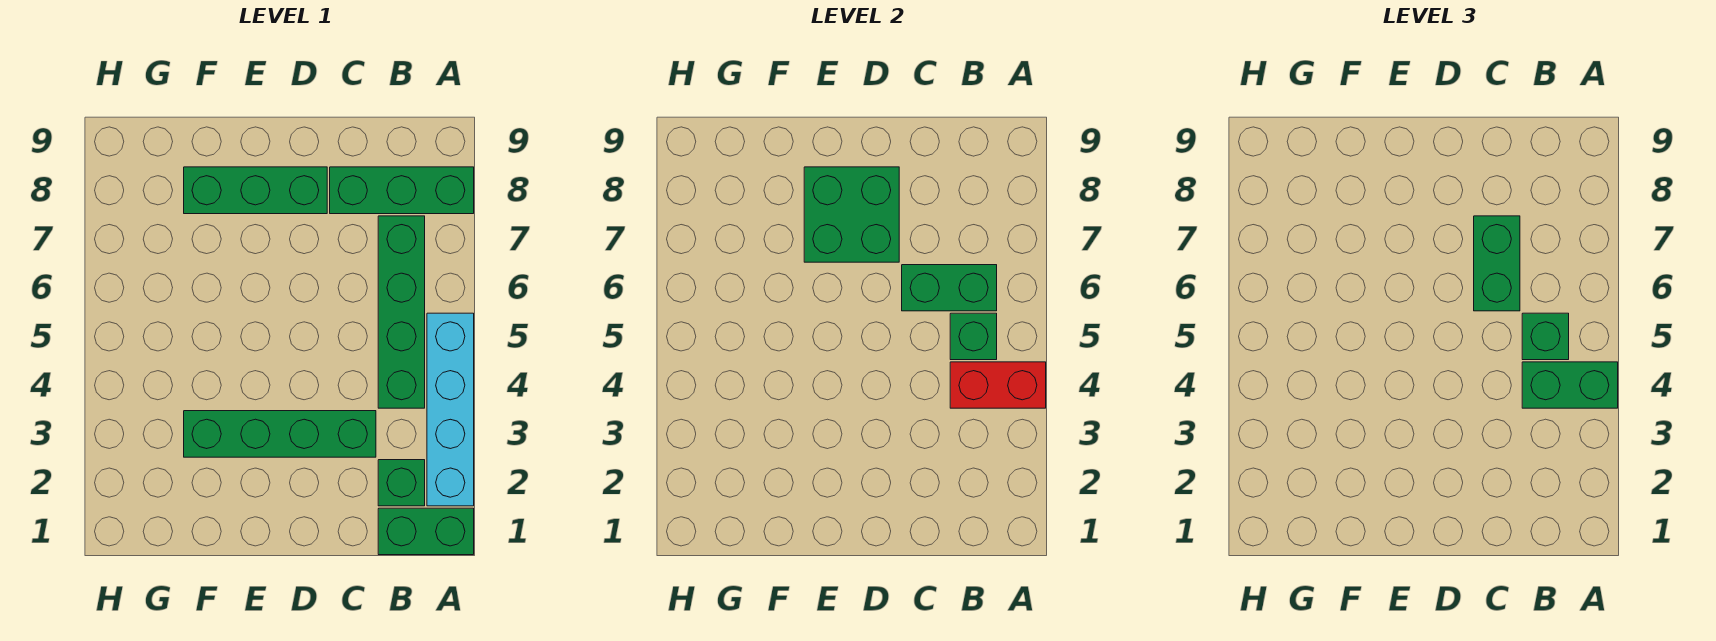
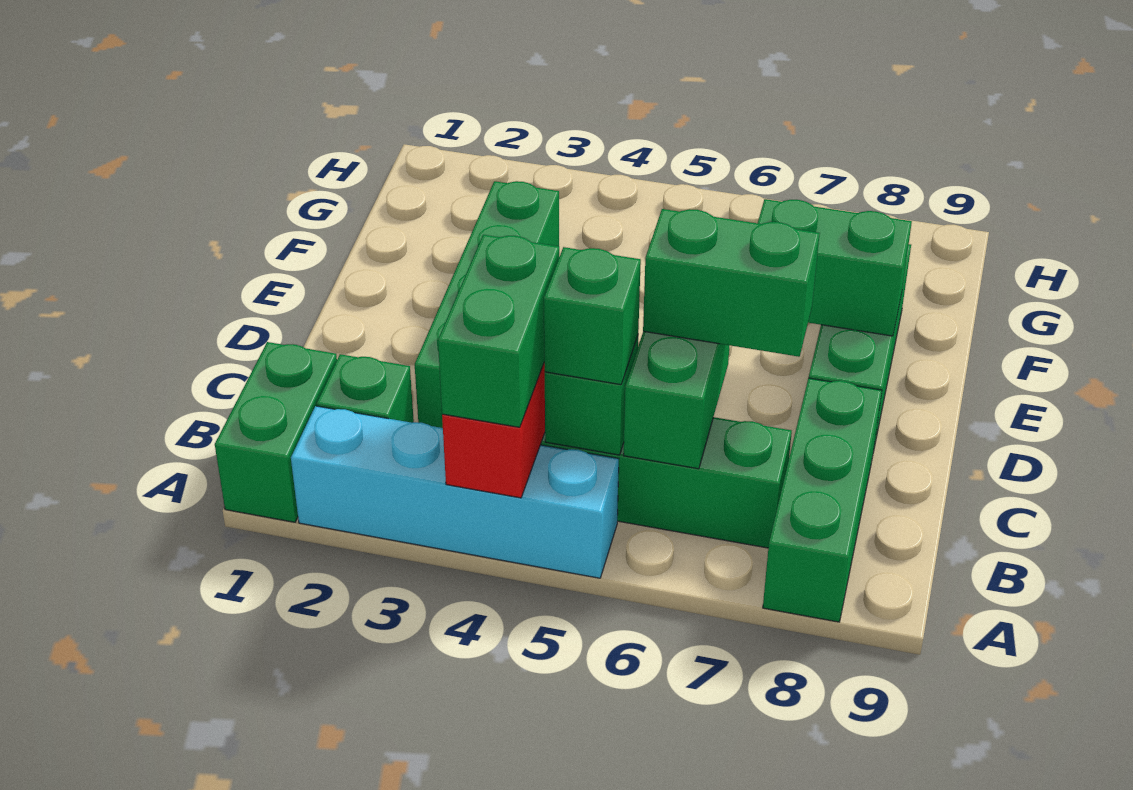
green 2x2 brick [804,167,899,262] -> green 1x2 brick [758,199,912,336]

